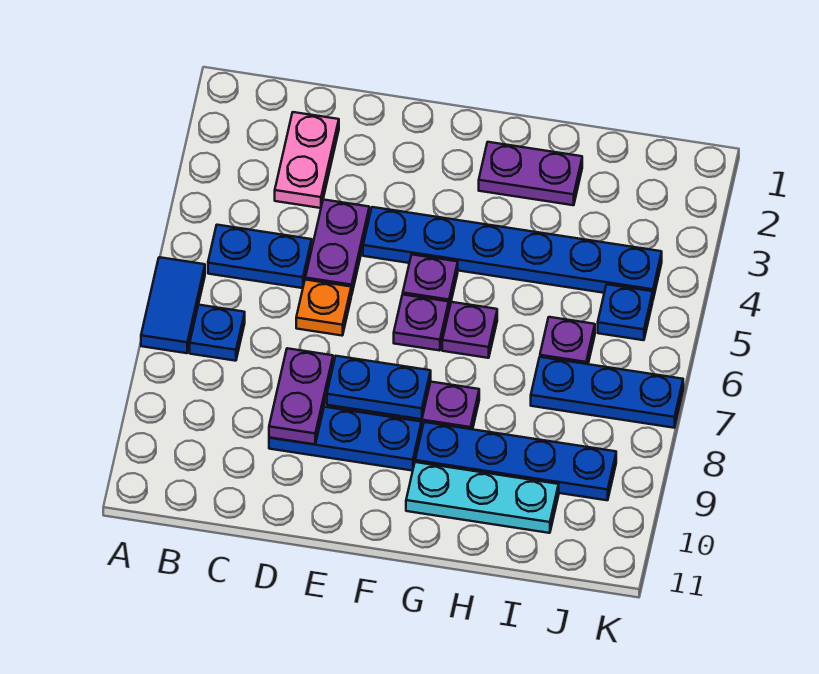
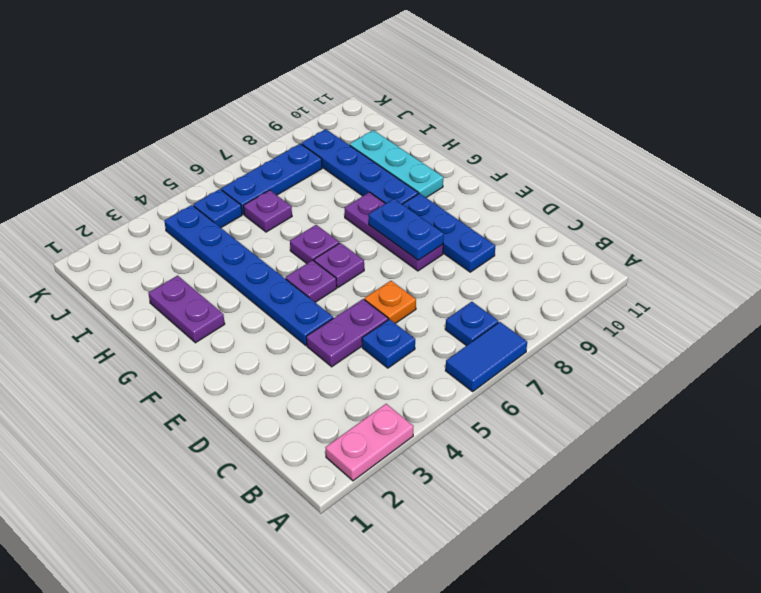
blue 1x2 plate [208,225,312,288] -> blue 1x1 plate [362,319,415,368]
pink 1x2 plate [275,112,339,208] -> pink 1x2 plate moved to [325,404,414,481]
purple 1x2 plate [269,348,333,444] -> none
blue 1x3 plate [531,357,683,428] -> blue 1x3 plate turned to [221,144,322,214]

